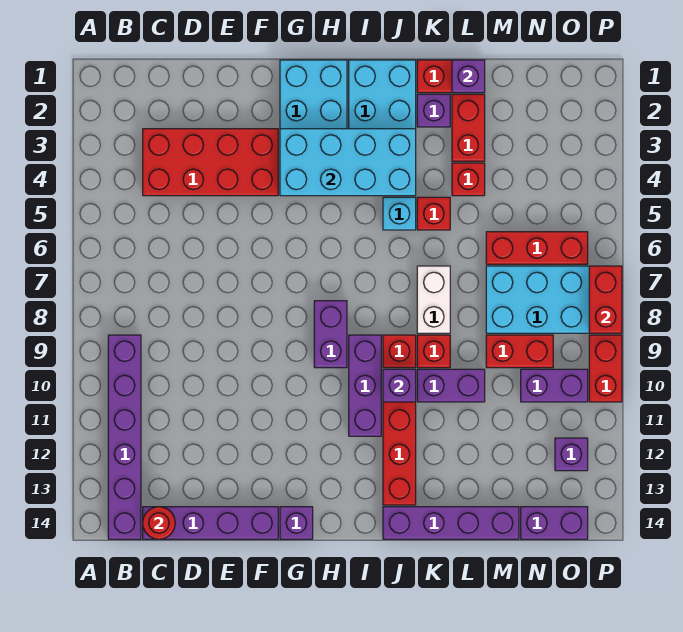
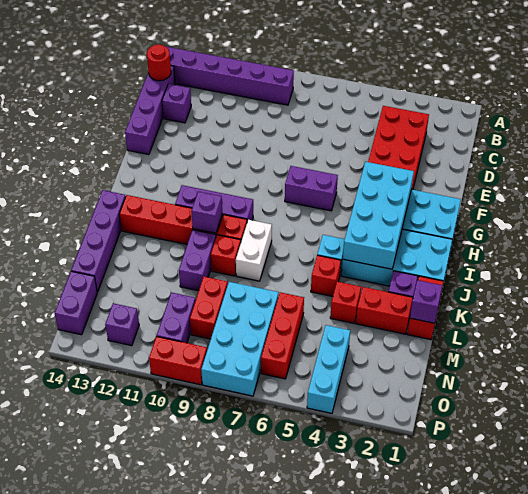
purple 1x1 brick [280,507,313,539] -> purple 1x1 brick moved to [162,84,191,123]
purple 1x2 brick [314,301,347,368] -> purple 1x2 brick moved to [285,166,338,211]
white 1x2 brick [417,266,450,333] -> white 1x2 brick turned to [236,220,272,281]
none -> cyan 1x3 brick [307,325,350,413]
red 1x2 brick [589,266,622,333] -> none

